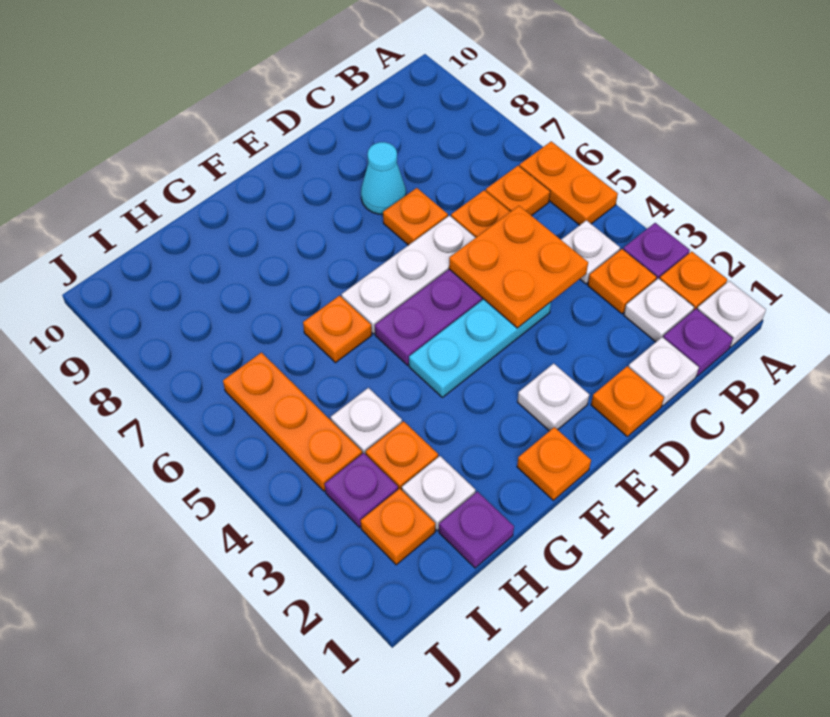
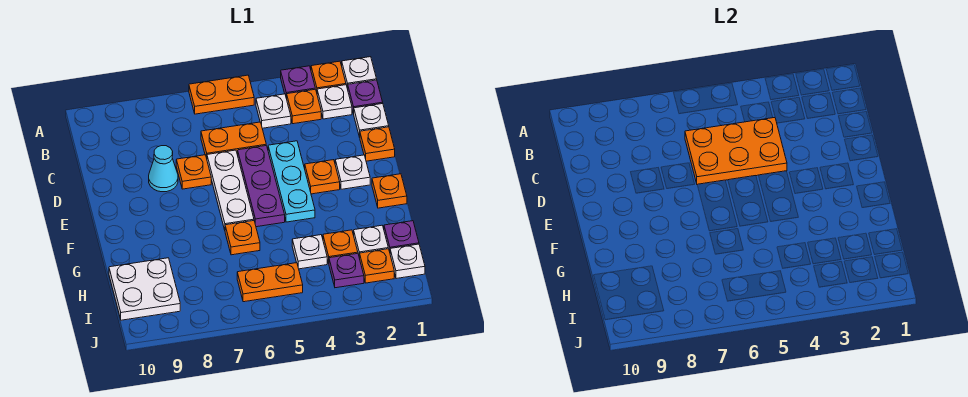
orange 1x1 plate [486,166,550,216] -> orange 1x1 plate moved to [305,160,340,194]
orange 2x2 plate [449,206,588,328] -> orange 2x3 plate [685,118,787,184]
none -> white 2x2 plate [109,258,180,320]
none -> white 1x1 plate [390,244,425,279]
orange 1x3 plate [223,353,362,491] -> orange 1x2 plate [237,263,303,302]

